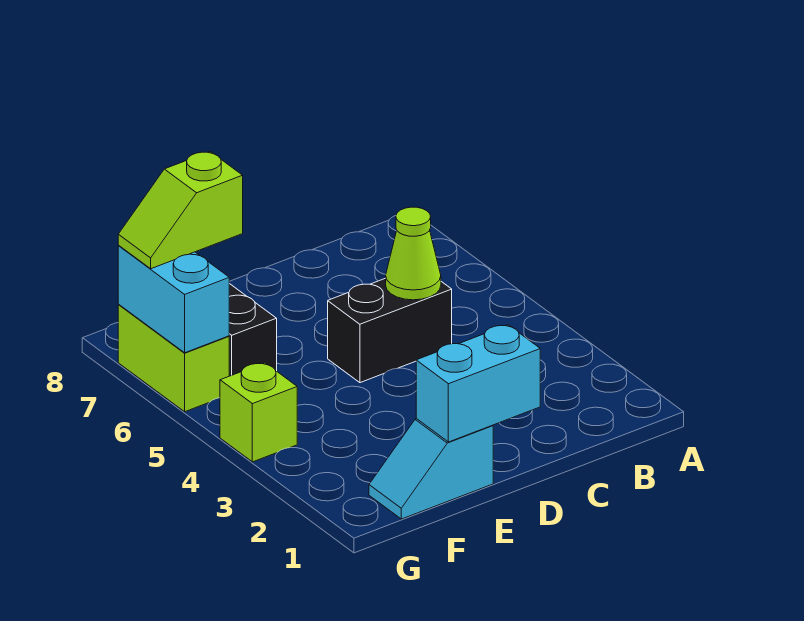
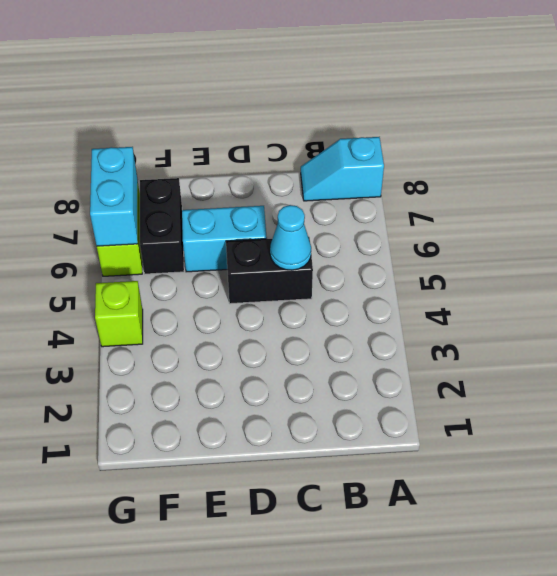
lime 1x1 cone [386,207,441,300] -> cyan 1x1 cone [270,205,311,270]
cyan 1x2 brick [416,325,540,442] -> cyan 1x2 brick moved to [182,206,267,272]
cyan 1x2 slope [369,419,493,519] -> cyan 1x2 slope moved to [301,137,384,201]
lime 1x2 slope [118,152,243,269] -> none

